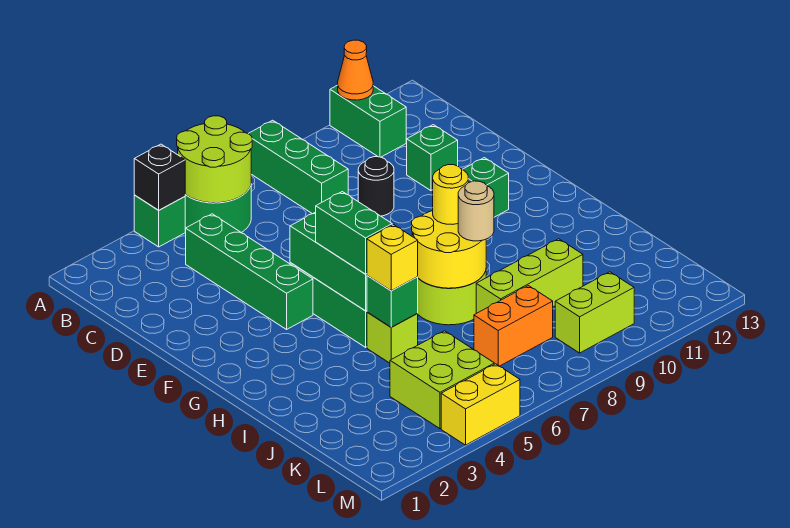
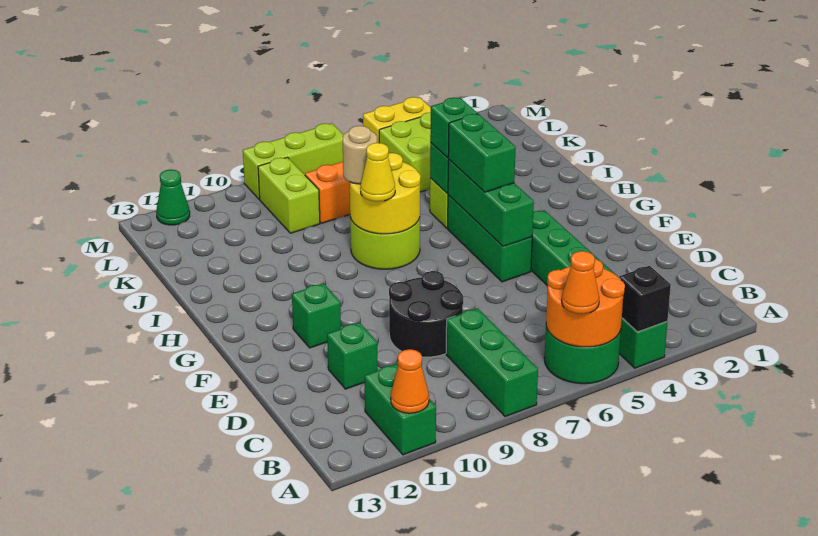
lime 2x2 round brick [177,116,252,203] -> orange 2x2 round brick [546,259,625,347]
none -> orange 1x1 cone [562,251,599,314]
black 1x1 round brick [358,157,394,216] -> black 2x2 round brick [389,271,463,357]
yellow 1x1 round brick [433,165,468,224] -> yellow 1x1 cone [361,143,395,202]
yellow 1x1 brick [367,225,418,291] -> green 1x1 brick [430,98,477,158]
lime 1x3 brick [476,239,583,313] -> lime 1x3 brick moved to [243,123,343,199]
lime 1x2 brick [555,272,634,353] -> lime 1x2 brick turned to [258,157,320,233]
none -> green 1x1 cone [156,170,190,225]

